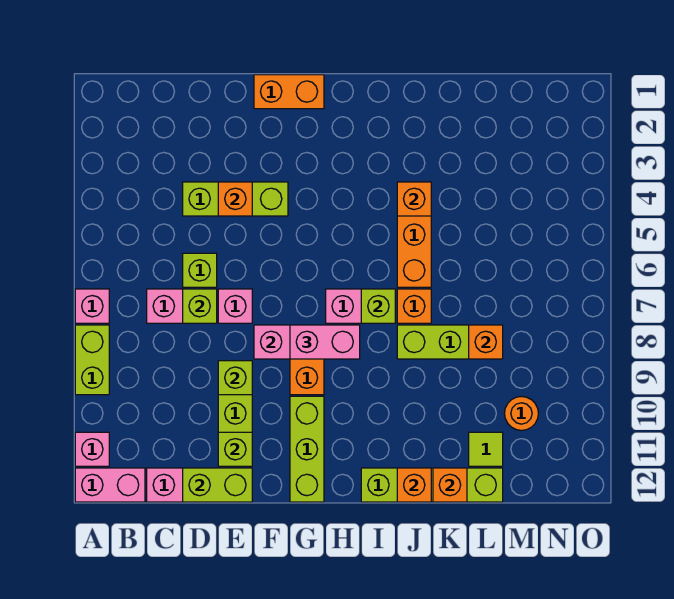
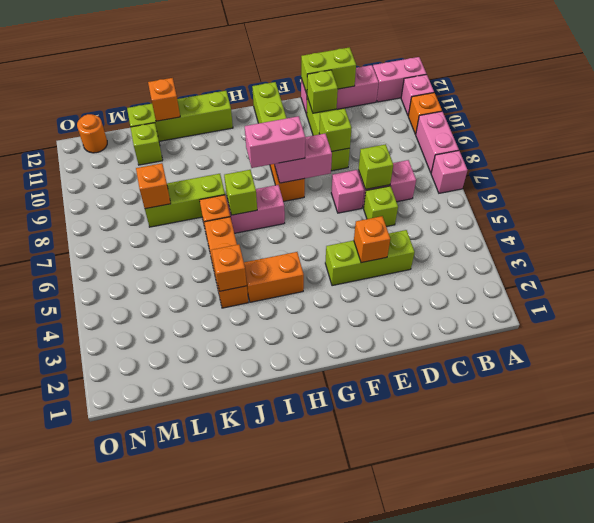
lime 1x2 brick [75,325,109,395] -> pink 1x2 brick [416,111,459,173]
orange 1x2 brick [254,75,324,109] -> orange 1x2 brick moved to [244,252,304,302]
orange 1x1 brick [397,468,431,502] -> orange 1x1 brick moved to [408,93,442,134]
lime 1x1 tile [469,432,503,466] -> lime 1x1 brick [130,123,163,165]
orange 1x1 round brick [505,397,538,430] -> orange 1x1 round brick moved to [77,114,107,153]

